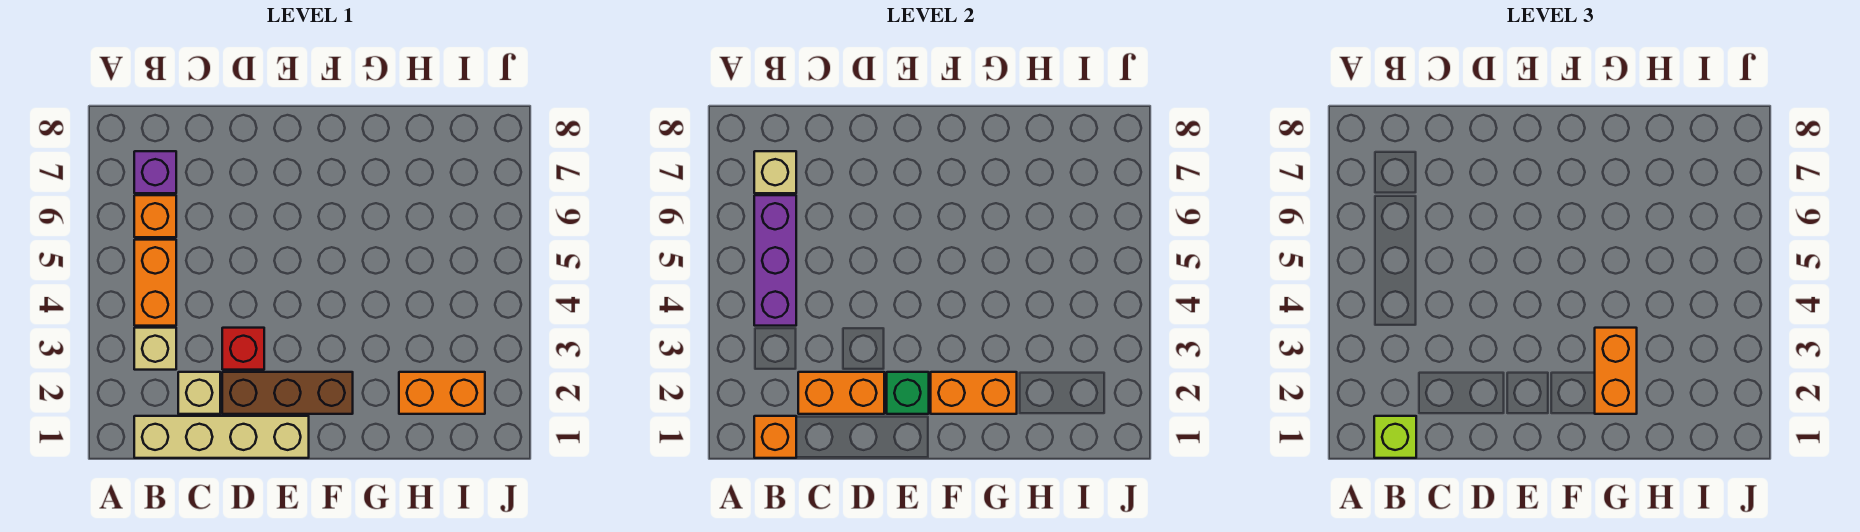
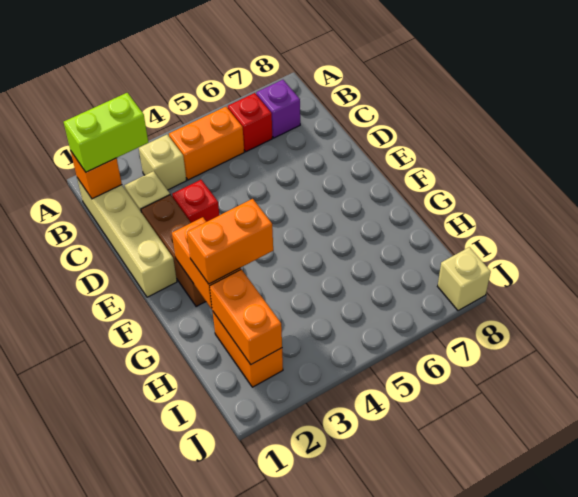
lime 1x1 brick [1374,416,1416,458] -> lime 1x2 brick [64,93,148,172]
purple 1x3 brick [754,195,796,326] -> none
orange 1x1 brick [134,195,176,237] -> red 1x1 brick [228,93,272,152]
tan 1x1 brick [754,151,796,193] -> tan 1x1 brick moved to [438,247,491,311]
orange 1x2 brick [798,372,884,414] -> orange 1x2 brick moved to [210,269,282,364]
green 1x1 brick [887,372,929,414] -> none

